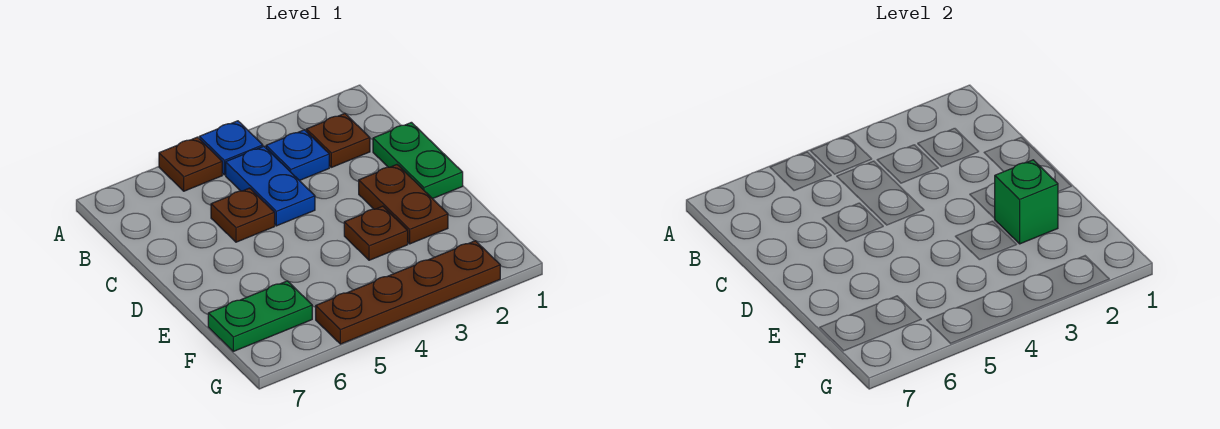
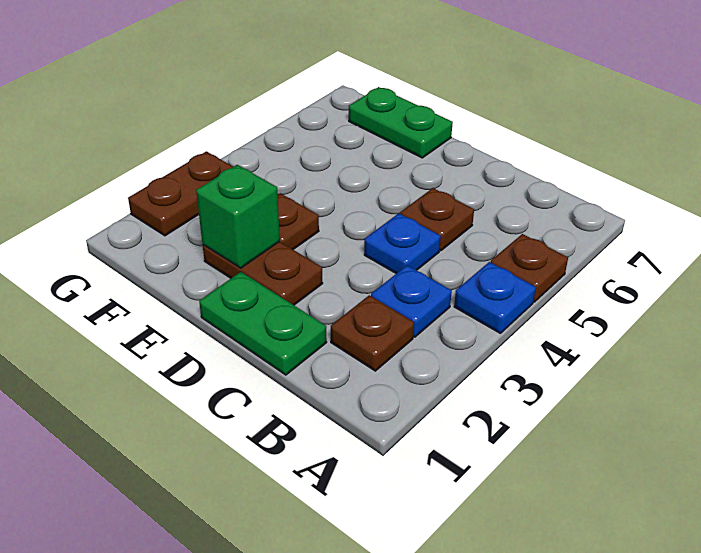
blue 1x2 plate [226,146,315,226] -> blue 1x1 plate [364,213,441,274]
green 1x2 plate [208,281,312,351] -> green 1x2 plate turned to [349,87,453,158]
brown 1x4 plate [316,241,500,344] -> brown 1x2 plate [128,151,233,236]

